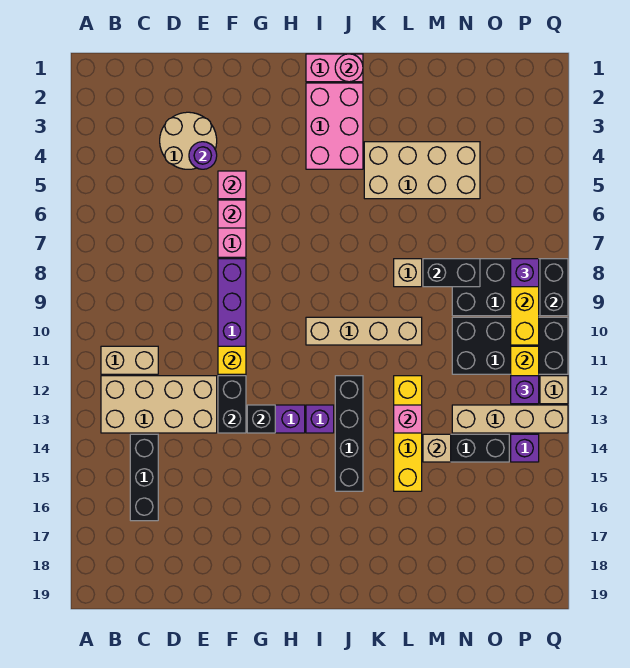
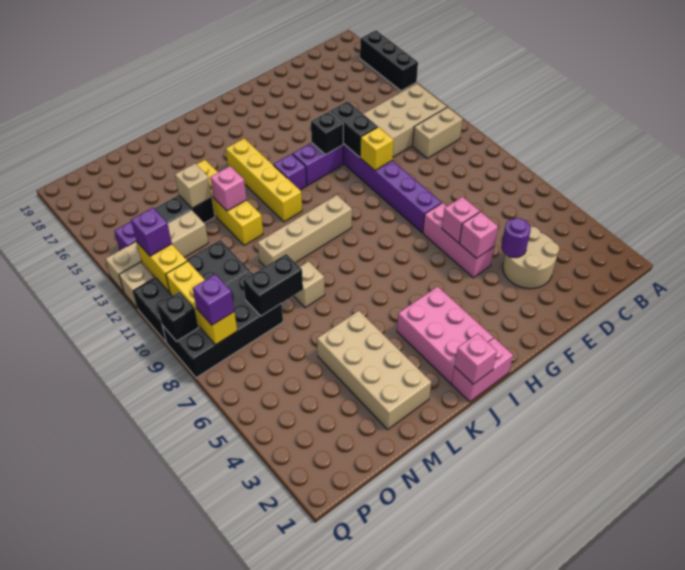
black 1x3 brick [130,434,158,521] -> black 1x3 brick moved to [360,30,418,91]
pink 1x1 round brick [335,54,363,82] -> pink 1x1 brick [455,333,497,384]
black 1x4 brick [335,376,363,491] -> yellow 1x4 brick [226,138,302,222]
tan 2x4 brick [364,142,480,199] -> tan 2x4 brick turned to [317,311,431,429]
black 1x2 brick [540,259,568,316] -> black 1x1 brick [157,292,199,342]

